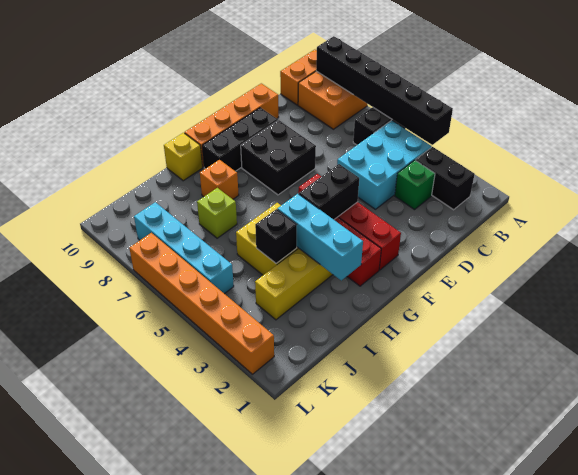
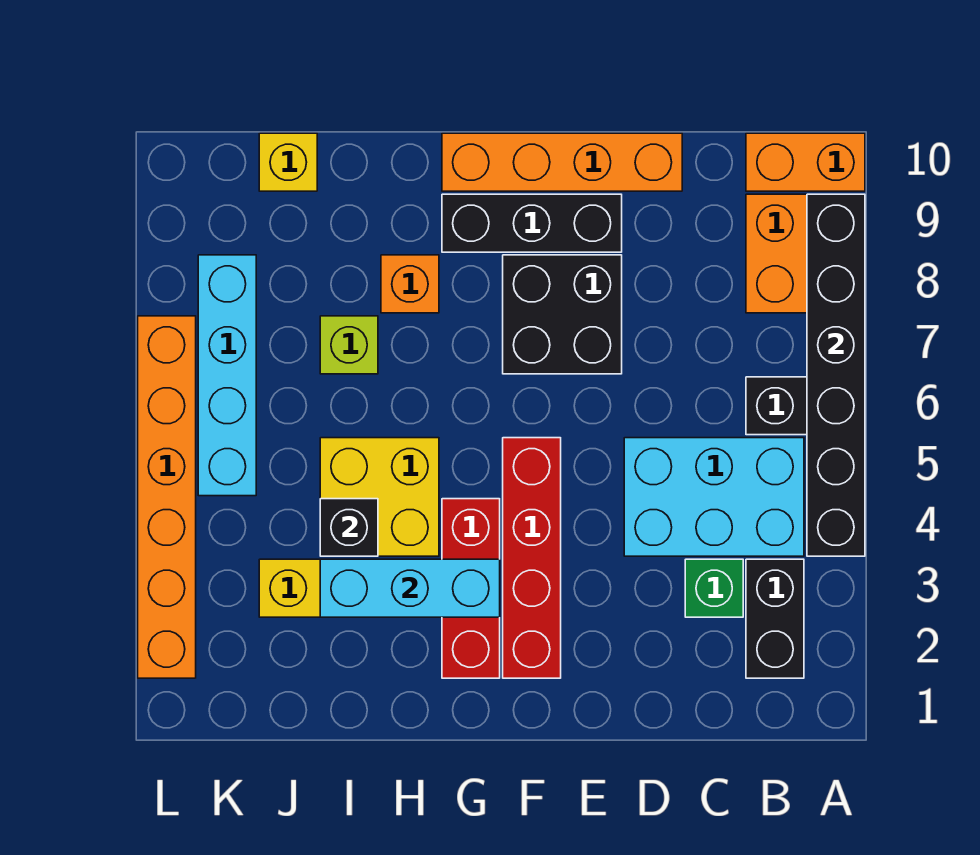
black 1x2 brick [299,164,359,220] -> none
cyan 1x3 brick [277,194,363,280] -> cyan 1x3 brick turned to [320,559,500,617]
yellow 1x1 brick [164,133,202,181] -> yellow 1x1 brick moved to [259,133,317,191]

